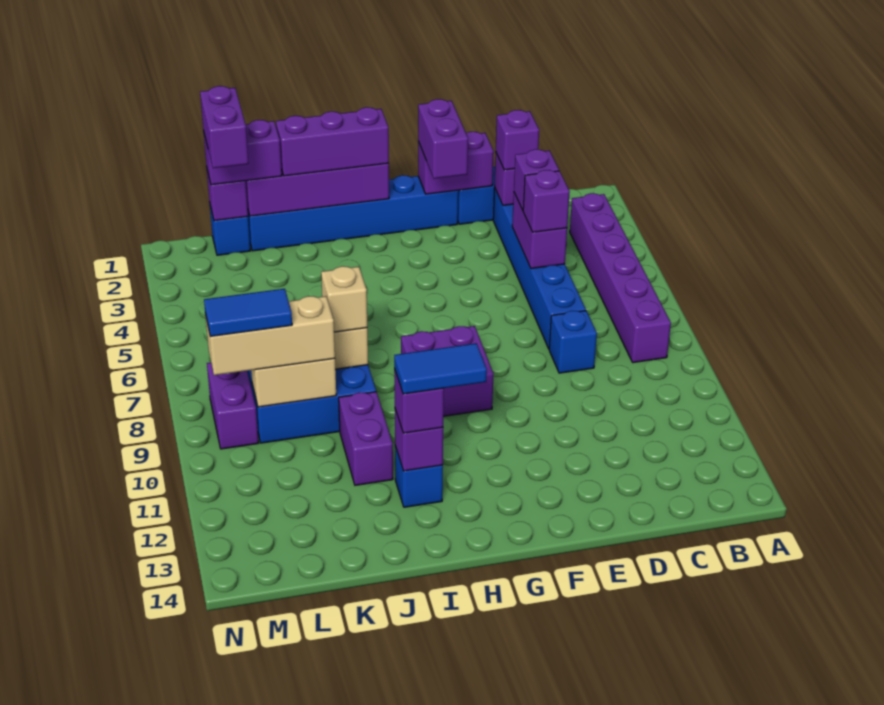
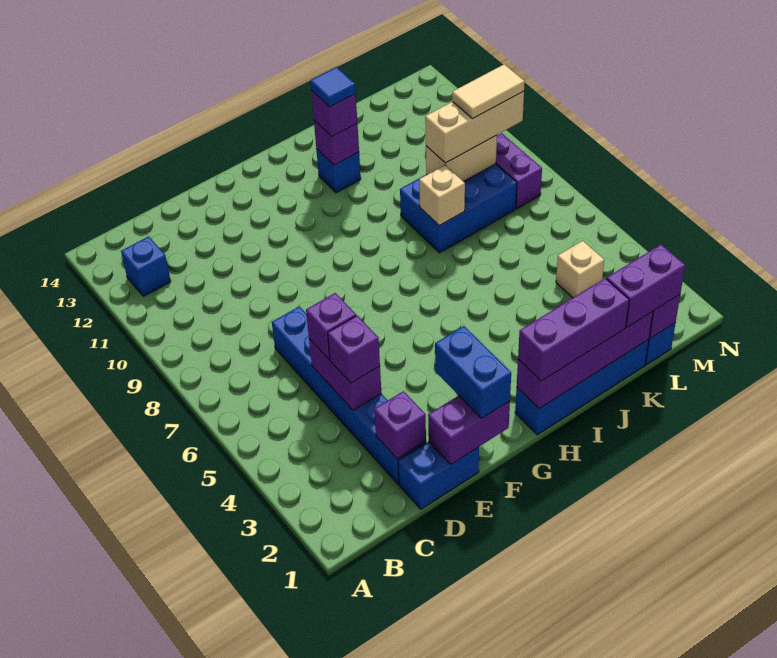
purple 1x6 brick [570,193,671,363] -> none
purple 1x1 brick [496,110,539,170] -> none
blue 1x1 brick [549,311,597,373] -> blue 1x1 brick moved to [121,236,171,296]
blue 1x6 brick [248,175,458,251] -> blue 1x4 brick [515,340,649,435]
purple 1x2 brick [418,99,468,179] -> blue 1x2 brick [435,326,511,418]
purple 2x2 brick [401,326,493,416] -> none
blue 1x2 tile [394,343,487,394] -> blue 1x1 tile [310,67,356,107]
tan 1x1 brick [321,266,367,332] -> tan 1x1 brick moved to [556,241,604,298]
purple 1x2 brick [339,392,393,485] -> none
purple 1x2 brick [200,86,249,168] -> none
blue 1x2 tile [204,289,292,337] -> tan 1x2 tile [452,64,525,119]

